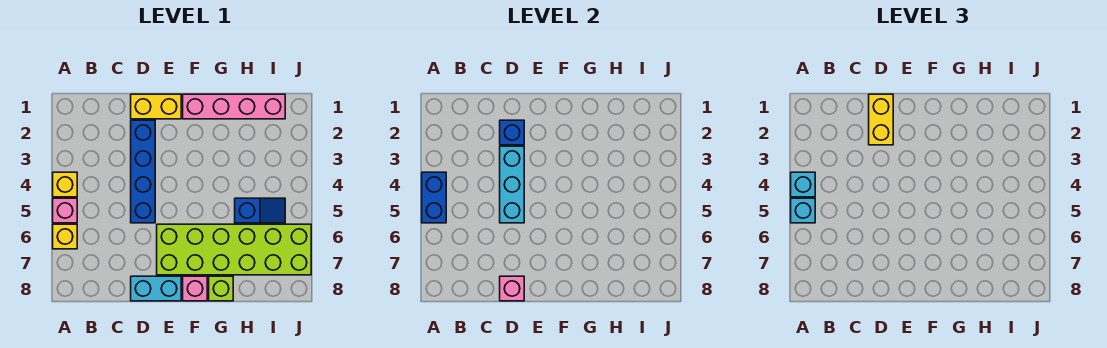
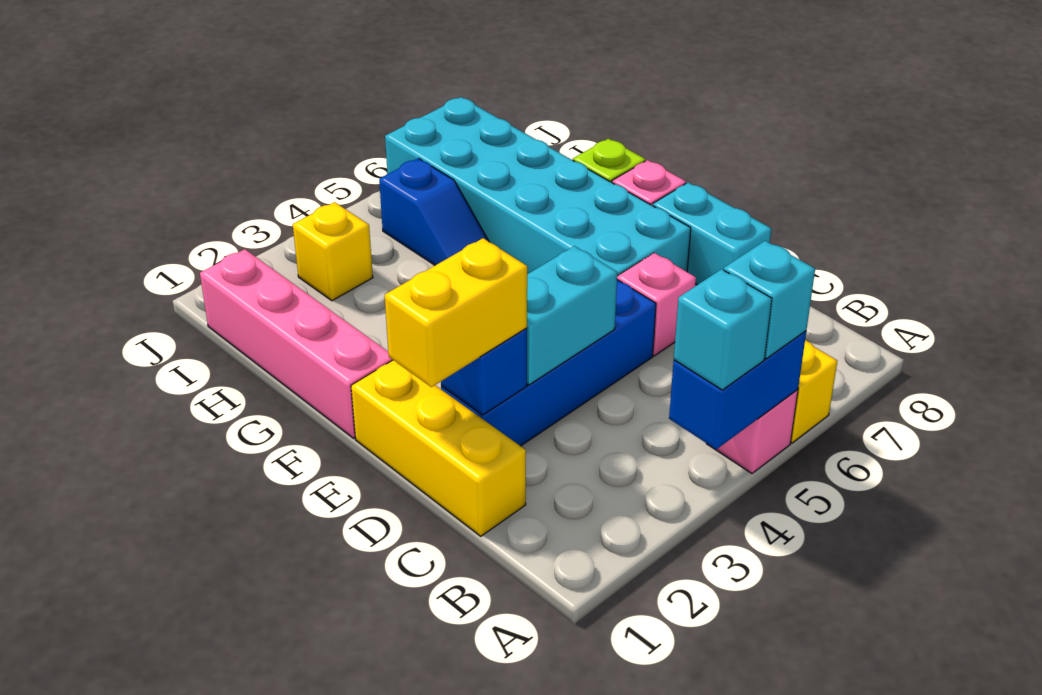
yellow 1x1 brick [53,172,77,197] -> yellow 1x1 brick moved to [293,202,373,301]
yellow 1x2 brick [131,94,181,119] -> yellow 1x3 brick [351,360,526,536]
cyan 1x3 brick [500,146,524,223] -> cyan 1x2 brick [527,246,617,385]
pink 1x1 brick [500,276,524,301] -> pink 1x1 brick moved to [617,253,696,356]
lime 2x6 brick [157,224,311,275] -> cyan 2x6 brick [385,97,691,276]
blue 1x2 slope [235,198,285,223] -> blue 1x2 slope turned to [379,158,489,265]

